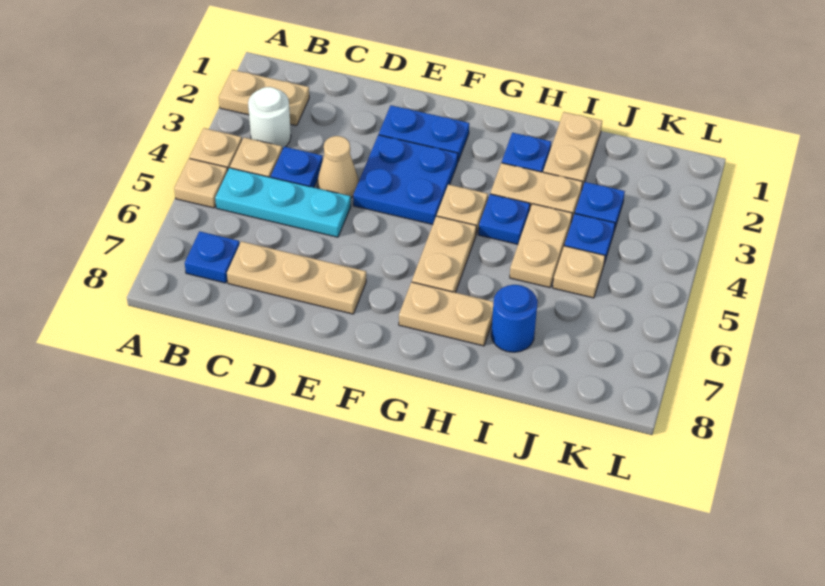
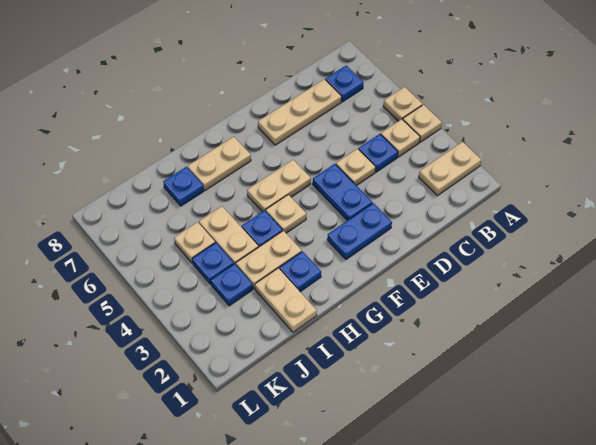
white 1x1 round brick [248,87,291,149] -> none
cyan 1x3 plate [215,168,351,237] -> none
tan 1x1 cone [317,136,358,197] -> tan 1x1 plate [336,149,376,186]
blue 2x2 plate [353,135,458,224] -> blue 1x2 plate [313,164,372,220]
tan 1x2 plate [412,216,476,293] -> tan 1x2 plate turned to [247,160,311,212]
blue 1x1 round brick [491,285,538,352] -> blue 1x1 plate [163,167,204,206]

